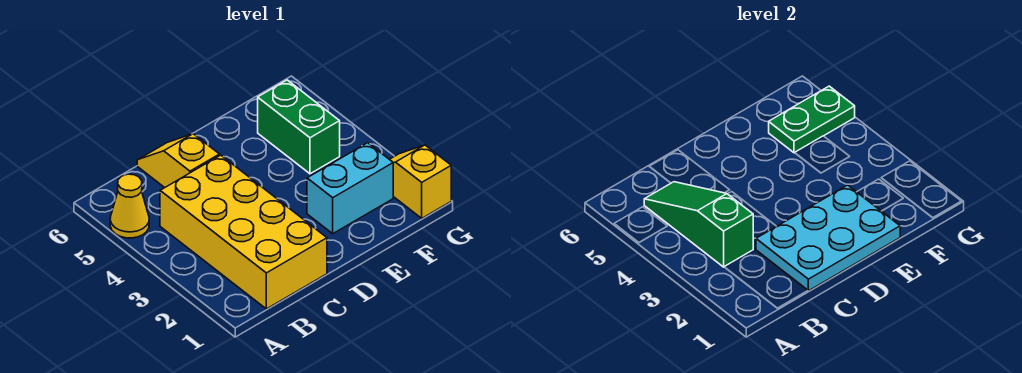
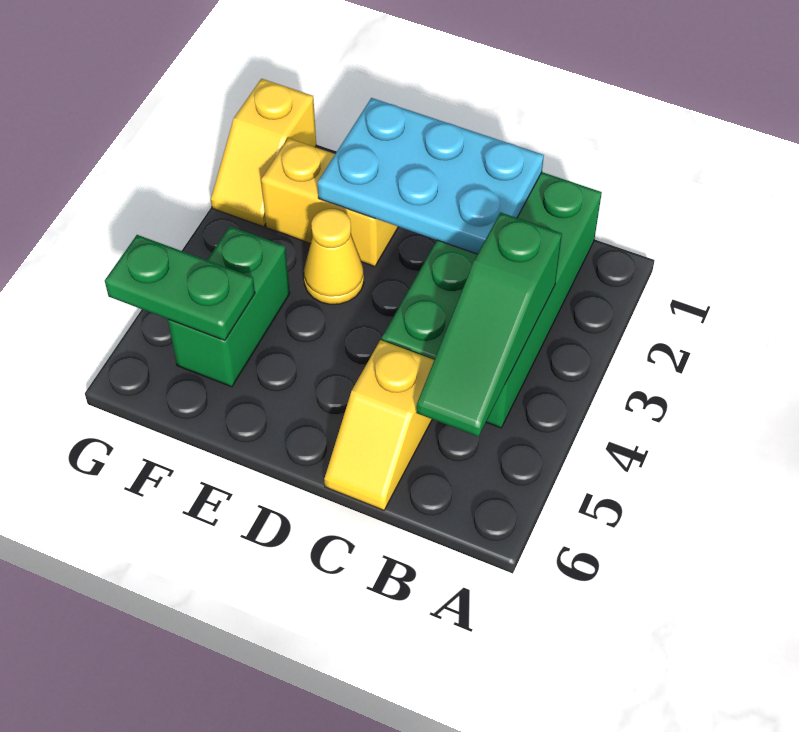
yellow 1x1 cone [110,174,149,238] -> yellow 1x1 cone moved to [304,209,364,304]
yellow 2x4 brick [160,155,327,309] -> green 2x4 brick [382,172,602,428]
cyan 1x2 brick [307,143,393,234] -> yellow 1x2 brick [261,138,398,266]

